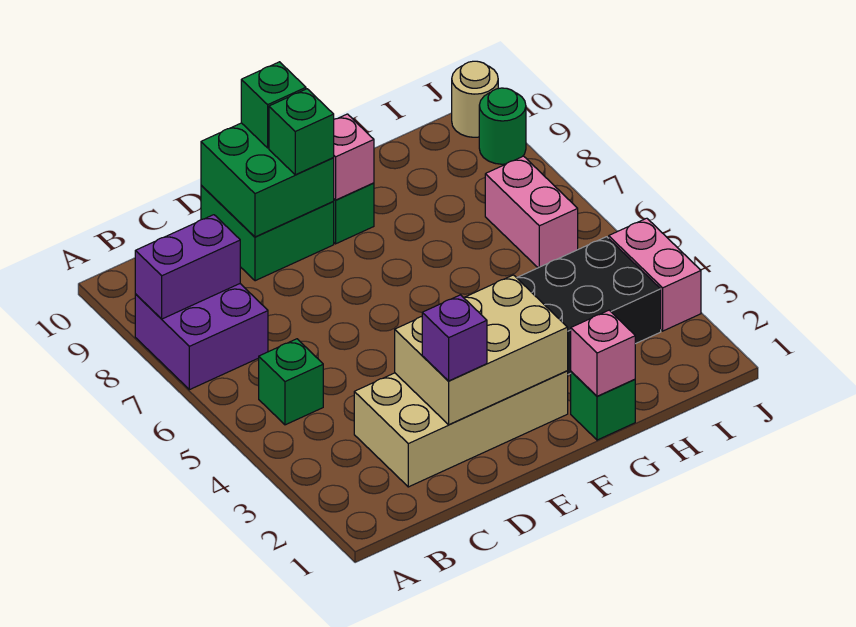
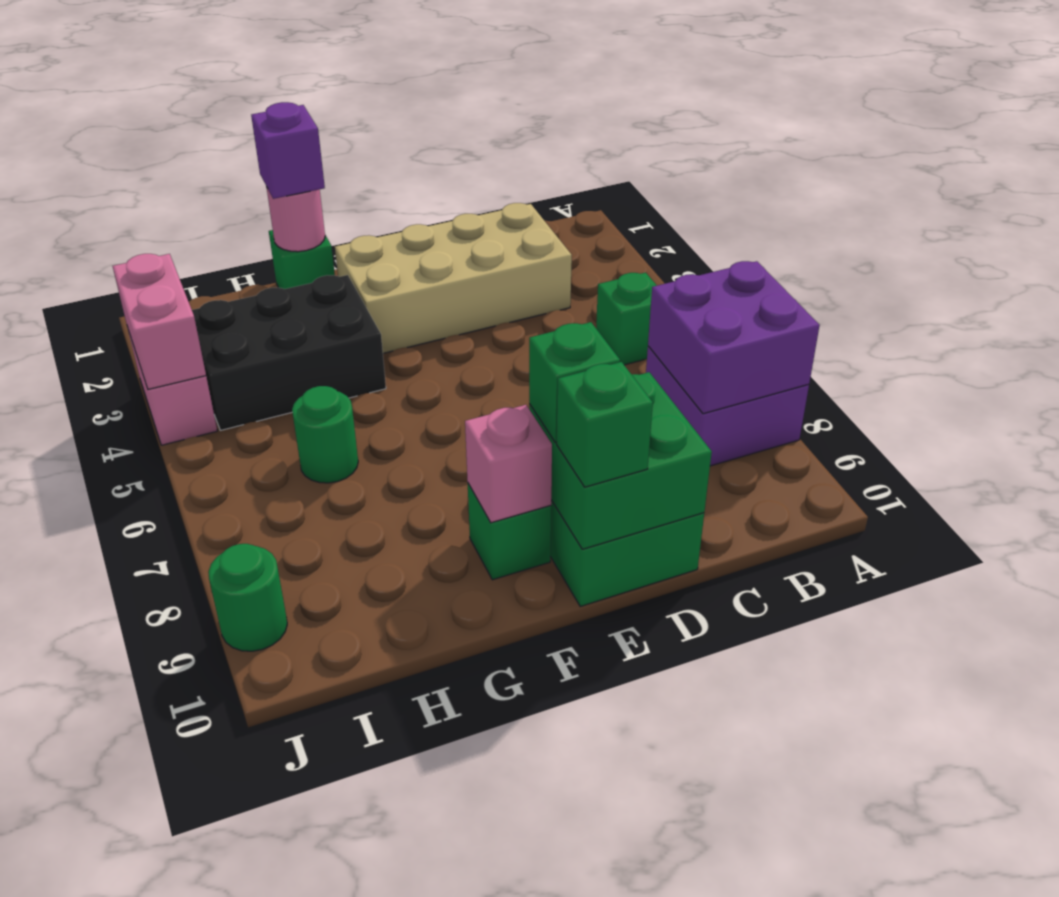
purple 1x2 brick [135,215,240,319] -> purple 2x2 brick [648,261,820,414]
tan 2x3 brick [395,275,568,424] -> none
purple 1x1 brick [422,295,487,381] -> purple 1x1 brick moved to [251,102,325,199]
pink 1x1 brick [571,310,635,396] -> pink 1x1 round brick [267,188,325,252]
none -> green 1x1 round brick [292,386,358,483]
pink 1x2 brick [485,156,578,268] -> pink 1x2 brick moved to [113,254,206,389]
tan 1x1 round brick [452,61,498,137] -> none

